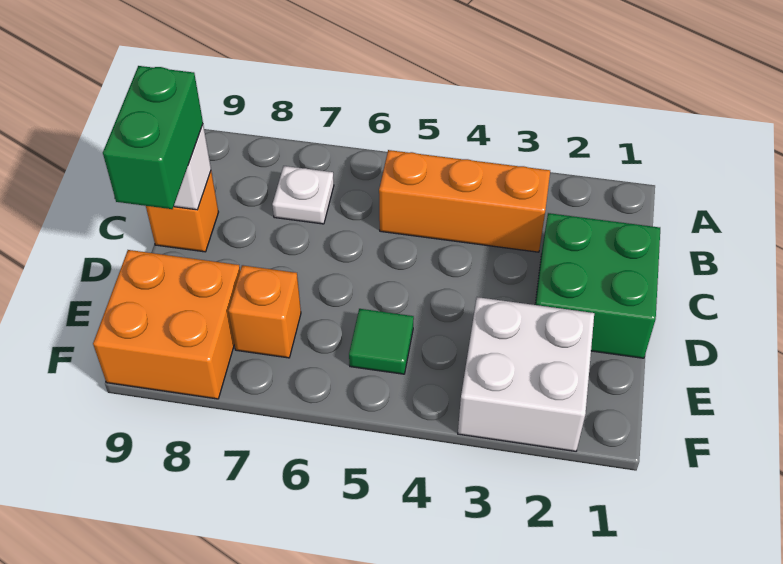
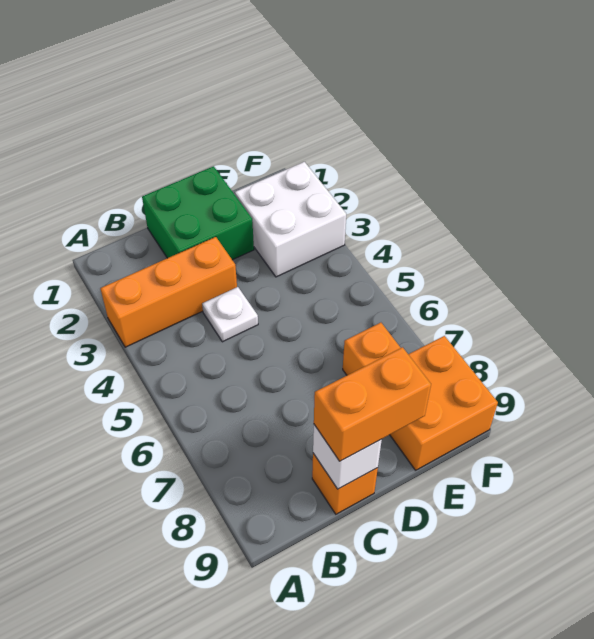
orange 1x3 brick [379,150,550,252] -> orange 1x3 brick turned to [100,237,237,347]
white 1x1 plate [272,166,334,224] -> white 1x1 plate moved to [202,287,258,342]
green 1x2 brick [103,66,203,209] -> orange 1x2 brick [314,347,431,461]
green 1x1 tile [349,309,414,374] -> none

